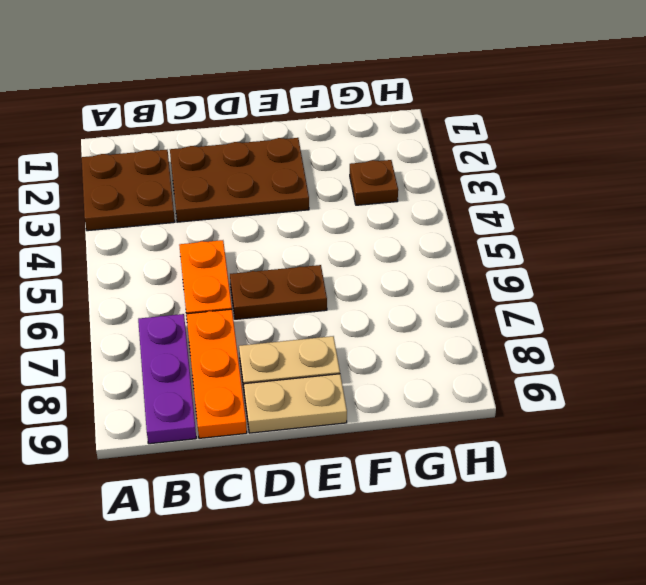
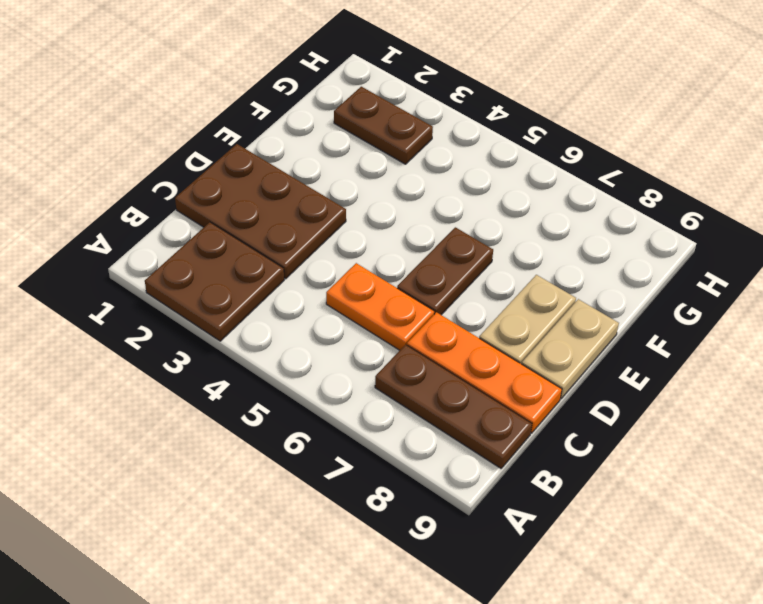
purple 1x3 plate [138,314,196,444] -> brown 1x3 plate [375,345,532,468]
brown 2x3 plate [170,138,309,222] -> brown 2x3 plate turned to [175,144,346,279]
brown 1x1 plate [350,160,398,205] -> brown 1x2 plate [334,87,433,164]

